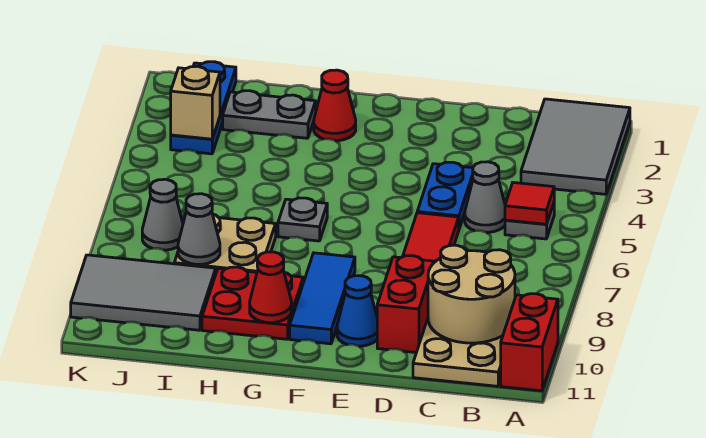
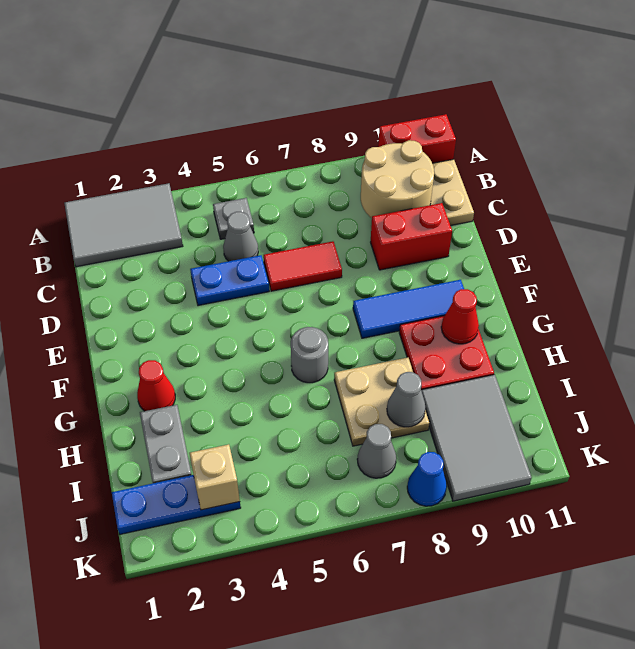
red 1x1 tile [505,182,554,224] -> none
blue 1x1 cone [337,276,377,346] -> blue 1x1 cone moved to [407,452,447,506]
grey 1x1 plate [278,198,327,241] -> grey 1x1 round brick [291,327,328,383]

